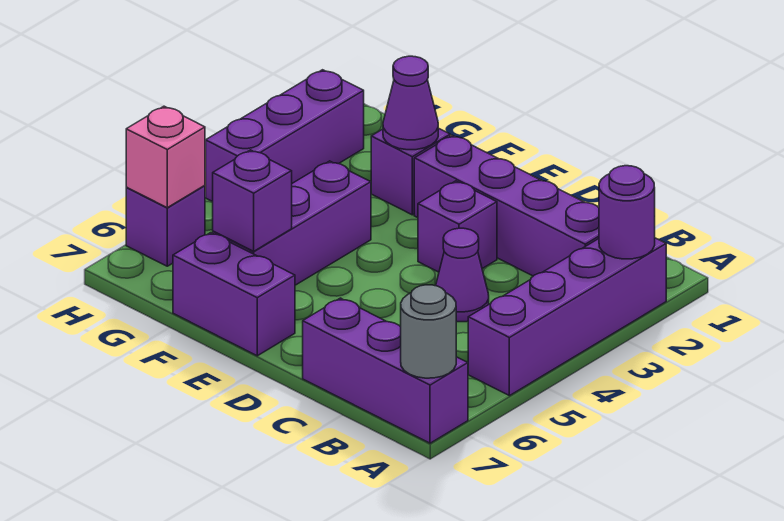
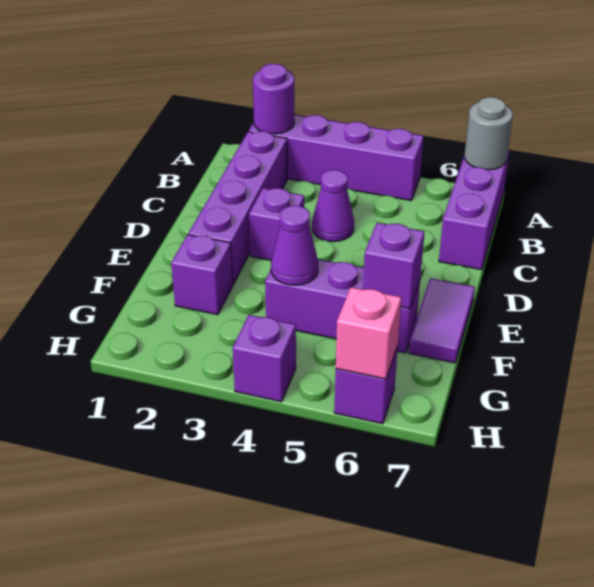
purple 1x2 brick [173,233,295,356] -> purple 1x2 tile [409,278,475,363]
purple 1x1 cone [383,56,438,150] -> purple 1x1 cone moved to [271,206,319,285]
purple 1x3 brick [206,70,364,202] -> purple 1x1 brick [233,315,296,402]

